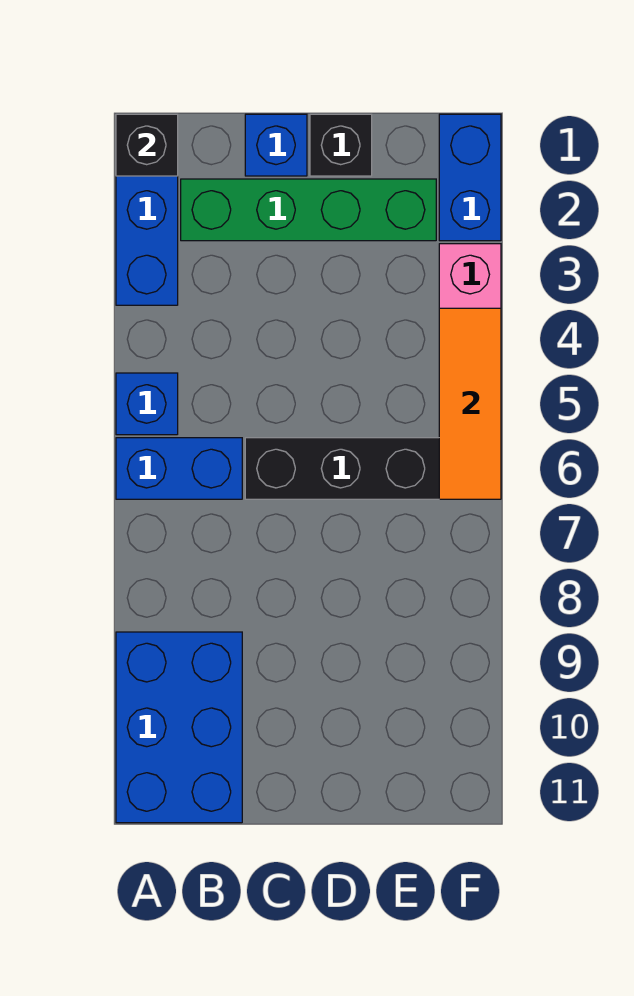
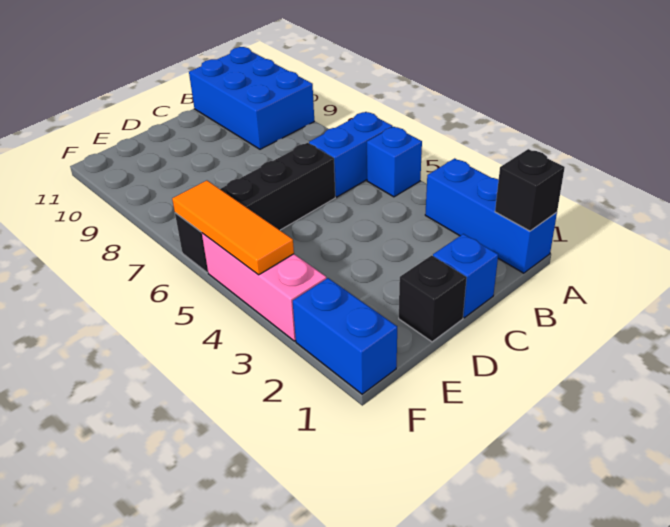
green 1x4 brick [181,179,436,241] -> none

